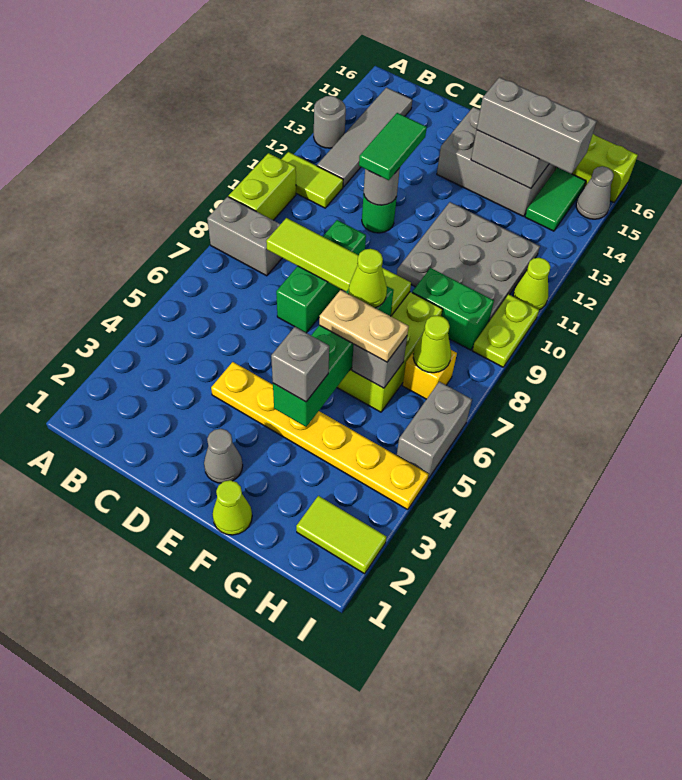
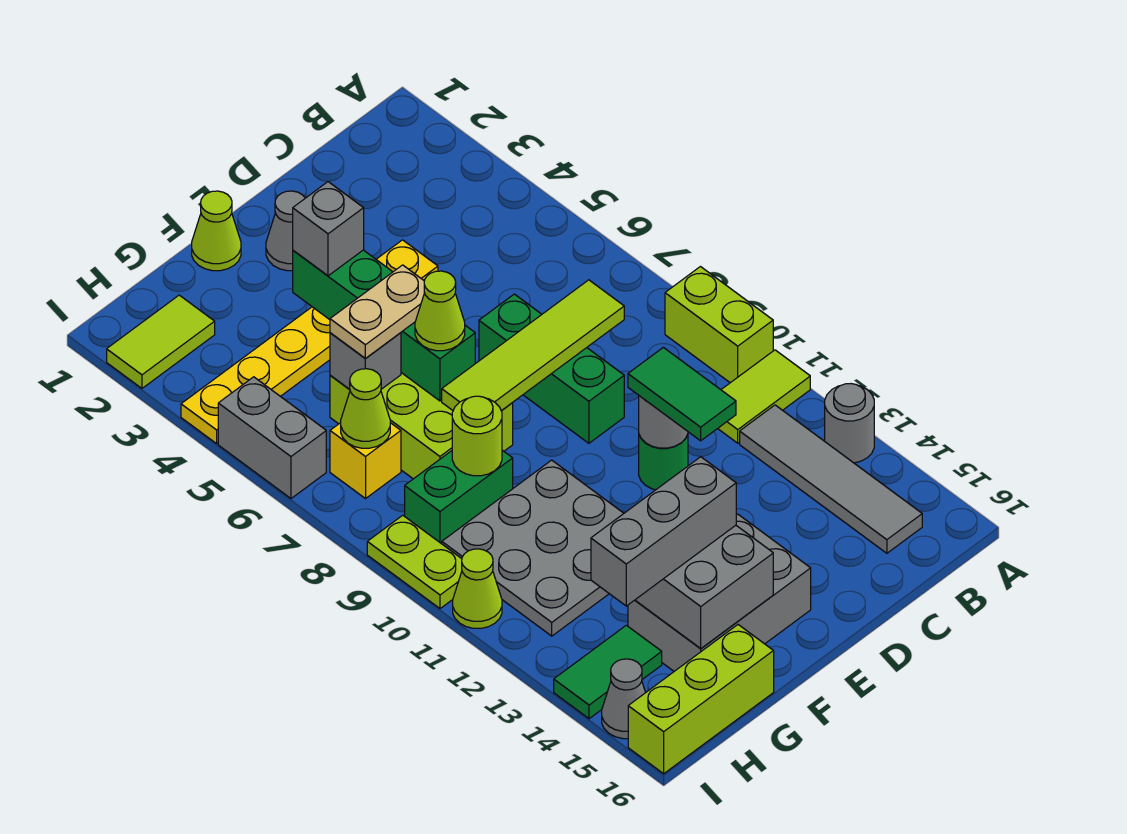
grey 1x2 brick [207,197,282,276] -> none
none -> lime 1x1 round brick [452,396,502,476]
green 1x2 tile [525,167,586,231] -> green 1x2 tile turned to [554,625,662,719]

